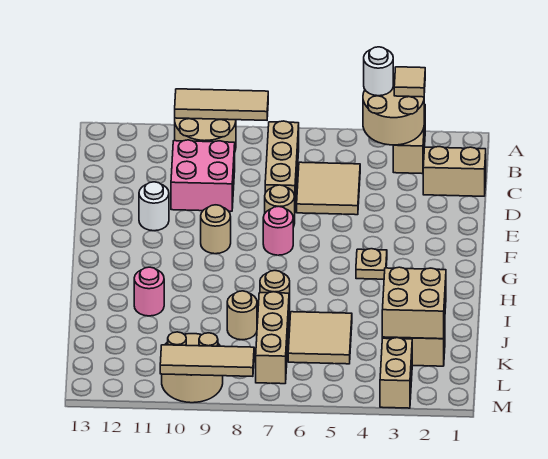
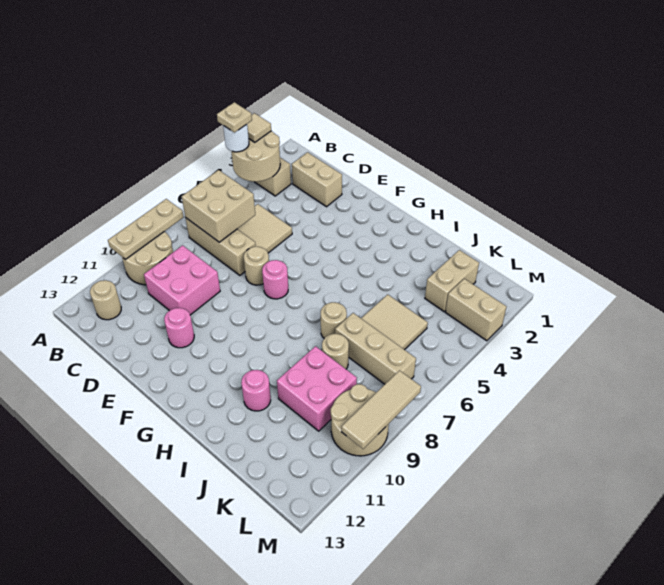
tan 1x3 tile [175,89,268,120] -> tan 1x3 plate [108,199,184,259]
tan 1x2 brick [423,147,486,196] -> tan 1x2 brick turned to [292,152,342,207]
white 1x1 round brick [139,182,169,231] -> pink 1x1 round brick [164,308,194,348]
tan 1x1 round brick [201,205,231,254] -> tan 1x1 round brick moved to [90,280,121,320]
tan 1x1 plate [356,249,387,279] -> tan 1x1 plate moved to [217,102,252,133]
tan 2x2 brick [382,267,446,339] -> tan 2x2 brick moved to [182,170,255,242]
none -> pink 2x2 brick [277,346,357,431]

